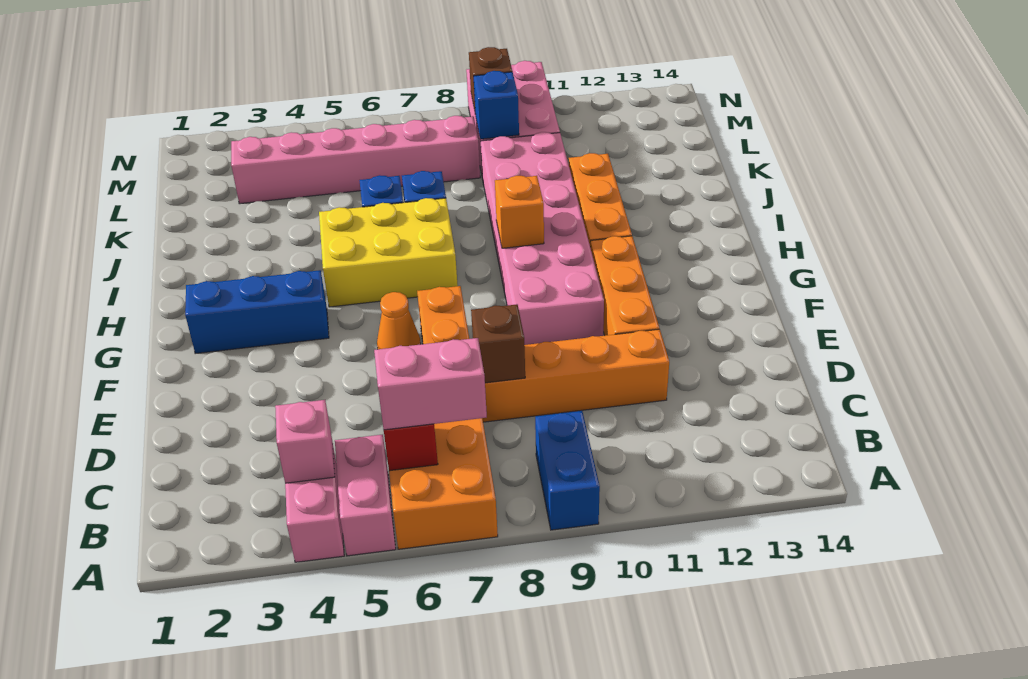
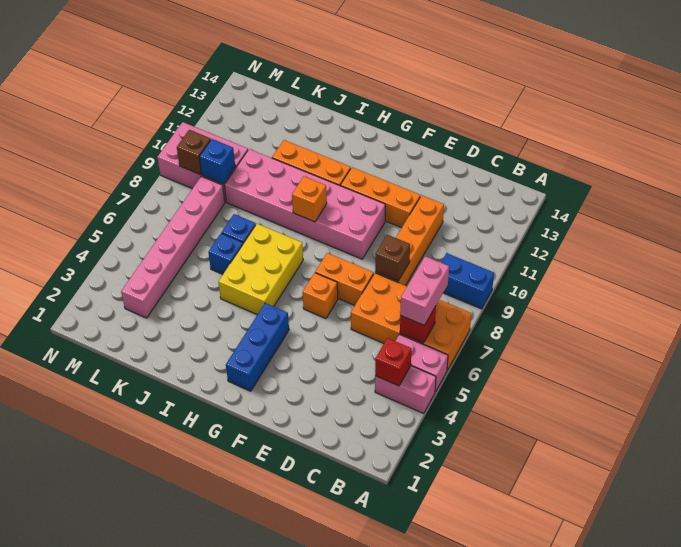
pink 1x1 brick [275,400,335,483] -> red 1x1 brick [375,338,411,386]
orange 1x1 cone [377,292,421,349] -> orange 1x1 brick [303,273,338,319]

